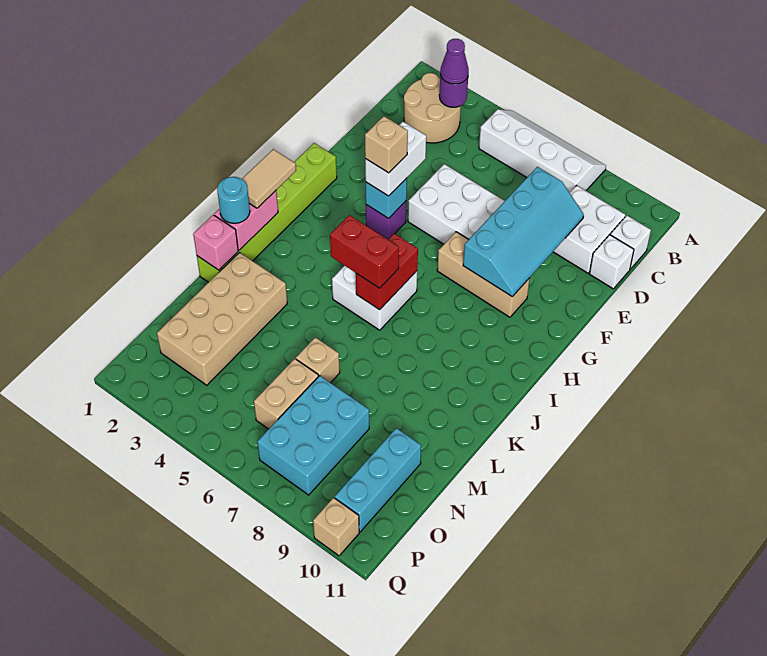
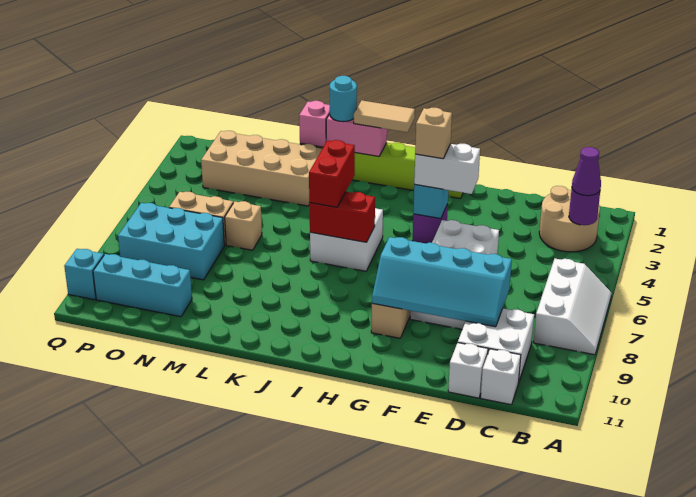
white 2x4 slope [479,109,606,193] -> white 2x3 slope [534,259,611,355]
tan 1x1 brick [313,498,359,556] -> cyan 1x1 brick [64,249,104,300]

